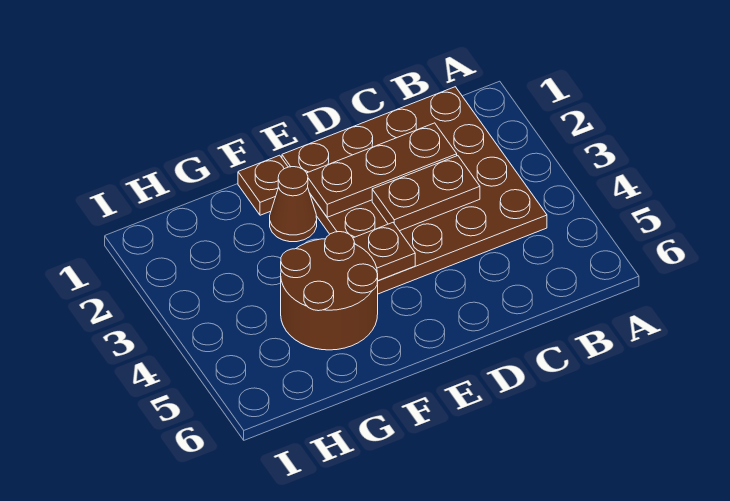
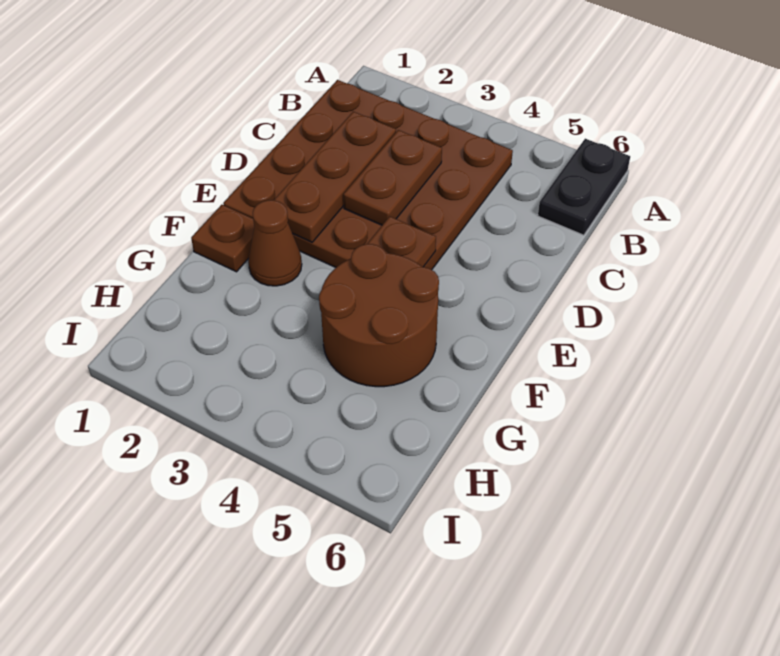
none -> black 1x2 plate [538,139,630,235]

